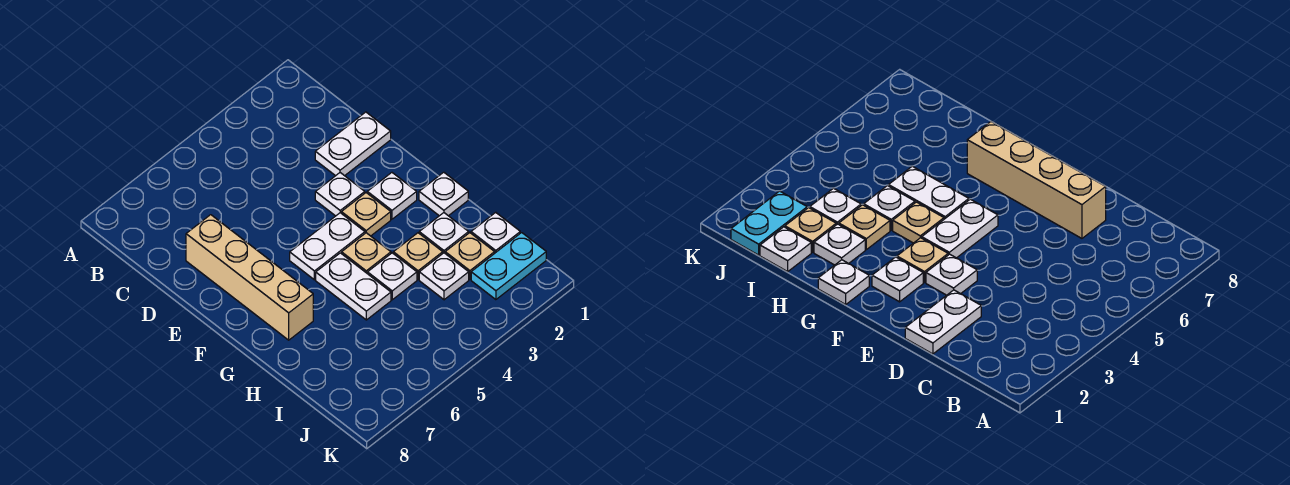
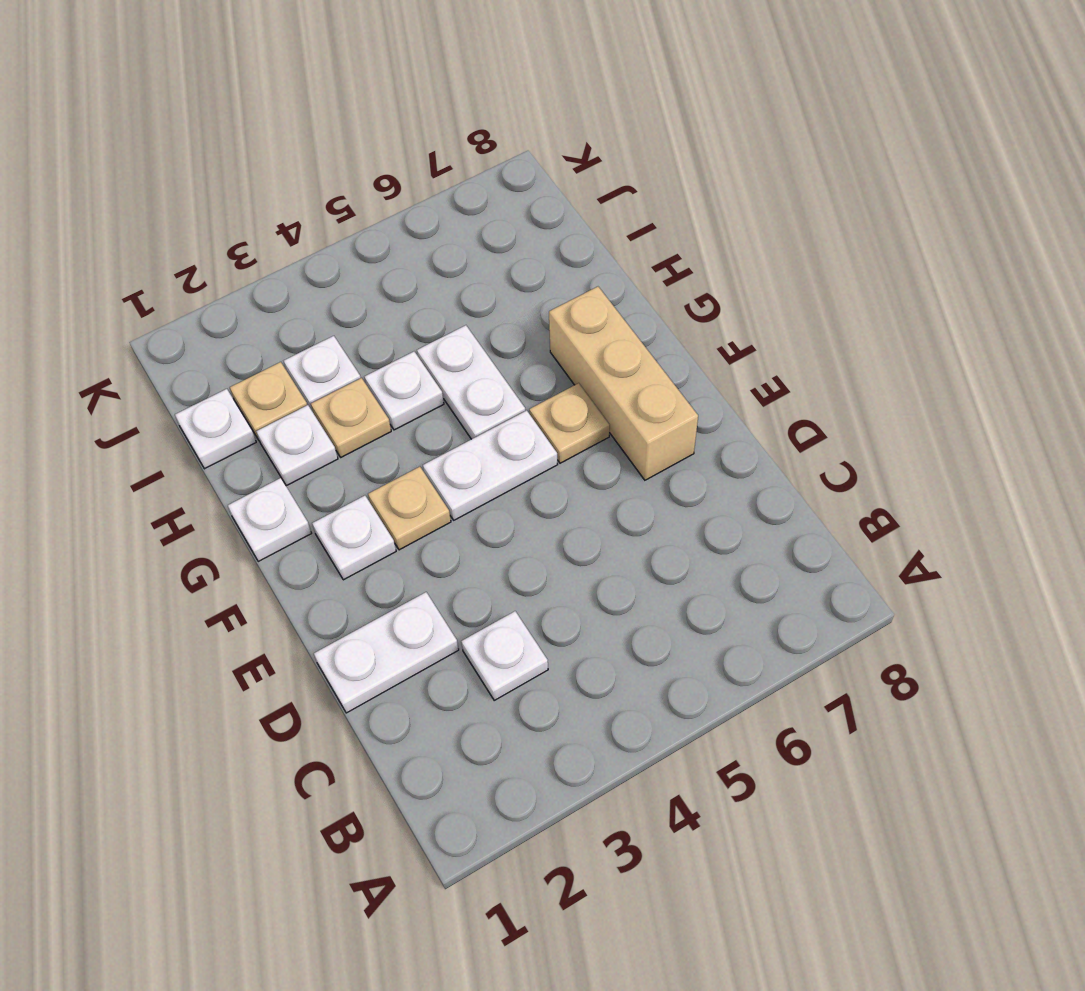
tan 1x4 brick [186,215,313,340] -> tan 1x3 brick [549,287,698,480]
white 1x1 plate [315,173,365,216] -> white 1x1 plate moved to [461,611,548,700]
tan 1x1 plate [342,233,391,274] -> tan 1x1 plate moved to [529,383,610,463]
cyan 1x2 plate [471,233,546,300] -> none

